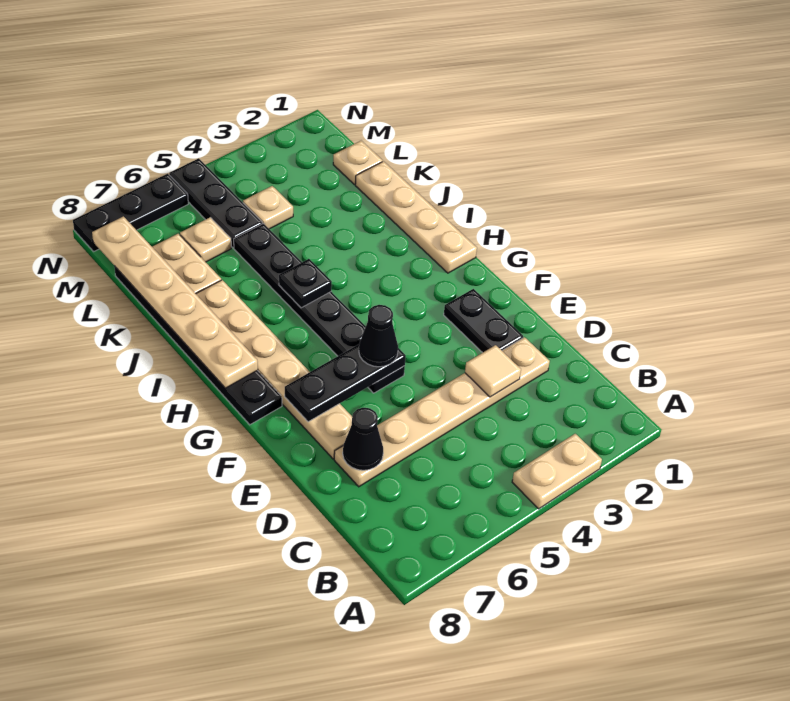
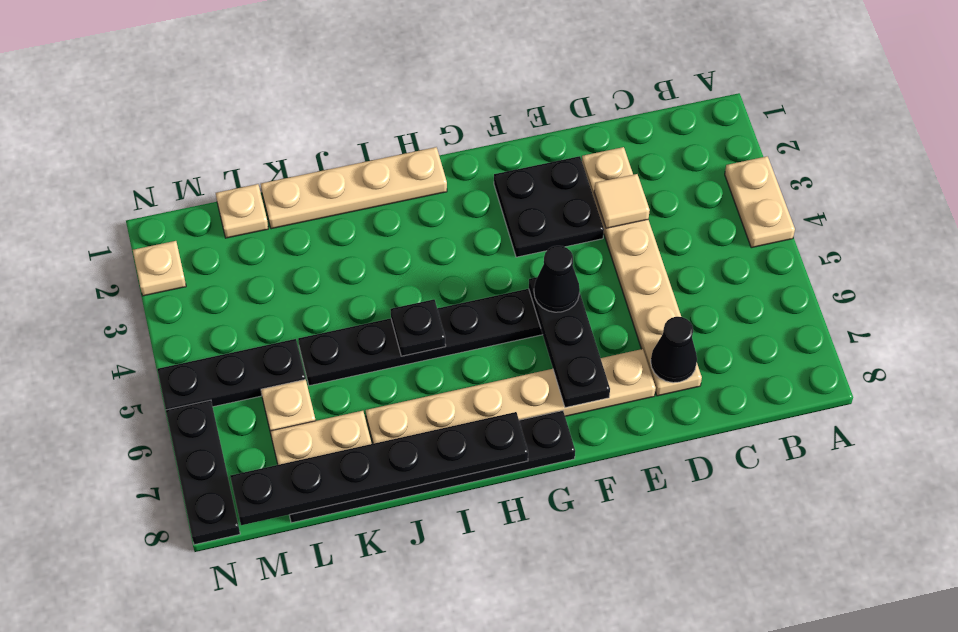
black 1x2 plate [444,289,523,353] -> black 2x2 plate [494,156,604,257]
tan 1x6 plate [92,216,258,388] -> black 1x6 plate [230,412,528,525]
tan 1x1 plate [243,186,293,229] -> tan 1x1 plate moved to [133,241,186,296]

